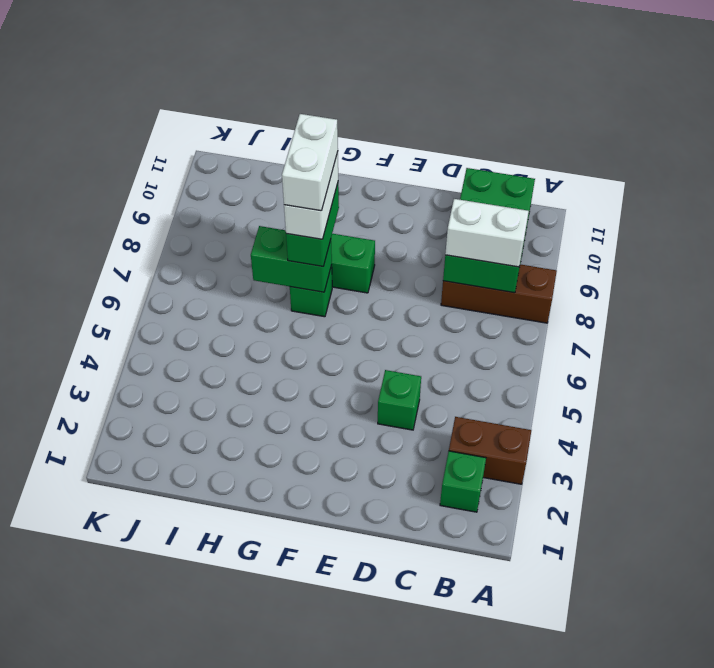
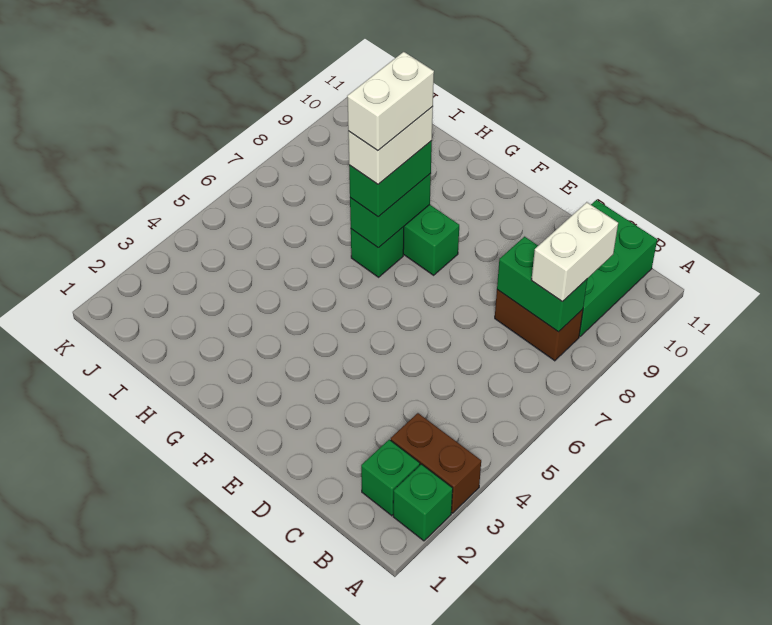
brown 1x3 brick [441,264,557,323] -> brown 1x2 brick [495,290,583,361]
white 1x2 brick [445,199,529,267] -> white 1x2 brick turned to [531,202,618,301]
green 1x1 brick [378,370,421,430] -> green 1x1 brick moved to [393,464,453,541]
green 1x2 brick [251,226,332,292] -> green 1x2 brick turned to [350,173,431,248]

